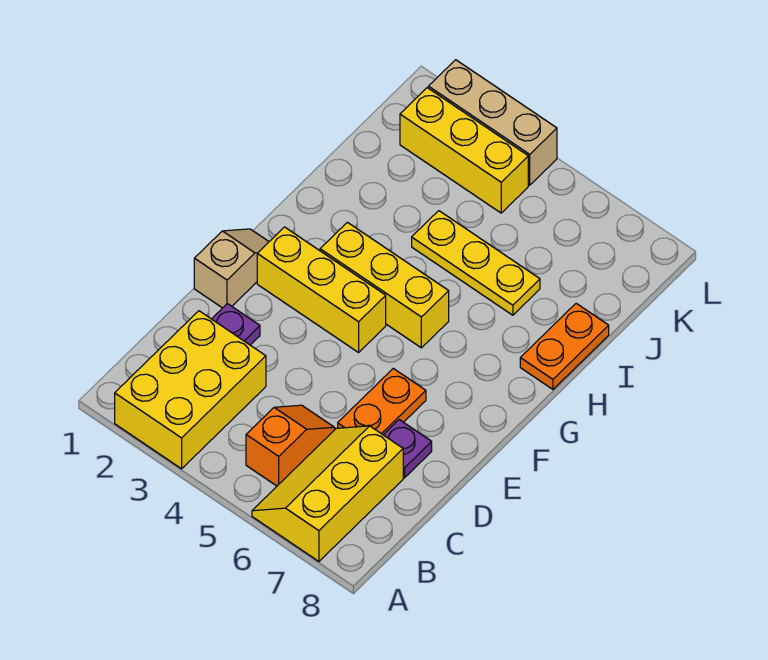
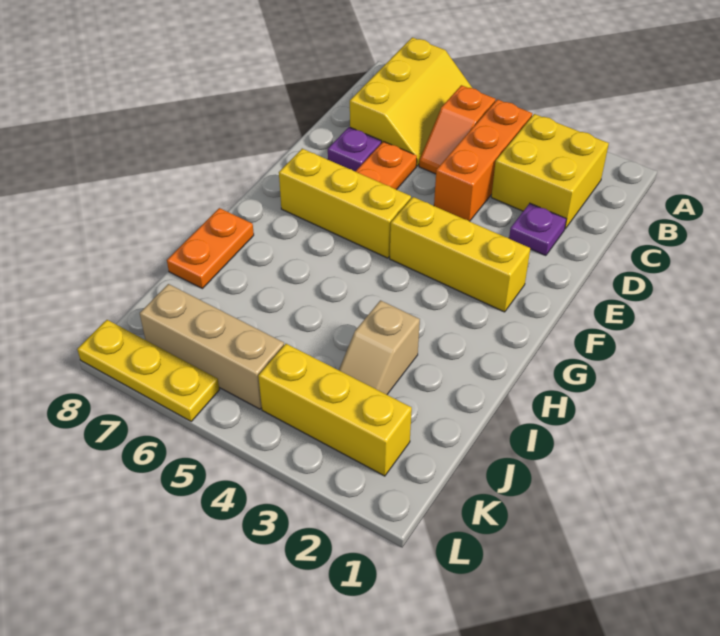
yellow 2x3 brick [115,311,266,469] -> yellow 2x2 brick [491,114,609,229]
none -> orange 1x3 brick [434,100,532,221]
tan 1x2 slope [194,229,269,308] -> tan 1x2 slope moved to [339,300,420,395]
yellow 1x3 brick [320,222,449,348] -> yellow 1x3 brick moved to [279,149,411,258]
yellow 1x3 plate [412,211,540,315] -> yellow 1x3 plate moved to [77,320,219,421]
tan 1x3 brick [428,60,557,185] -> tan 1x3 brick moved to [140,284,284,409]

